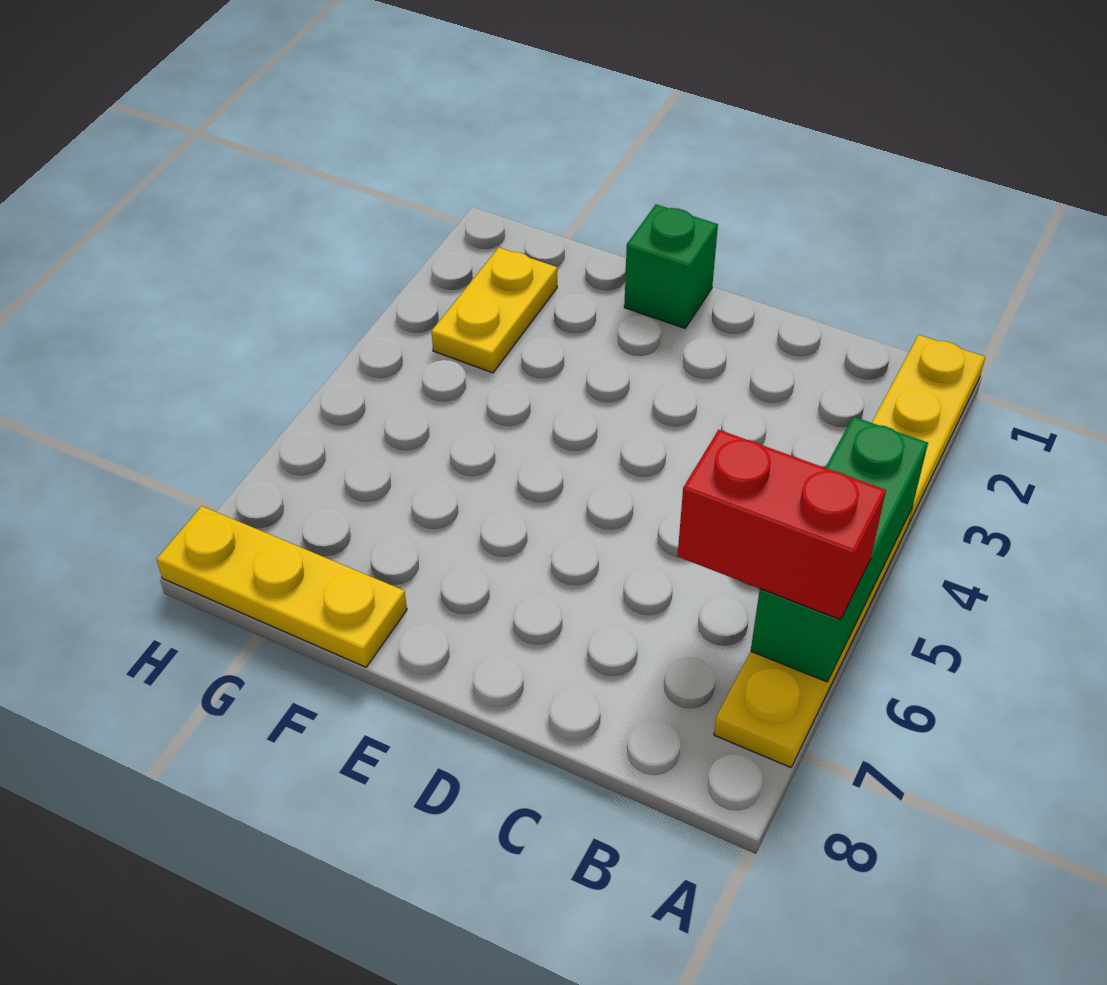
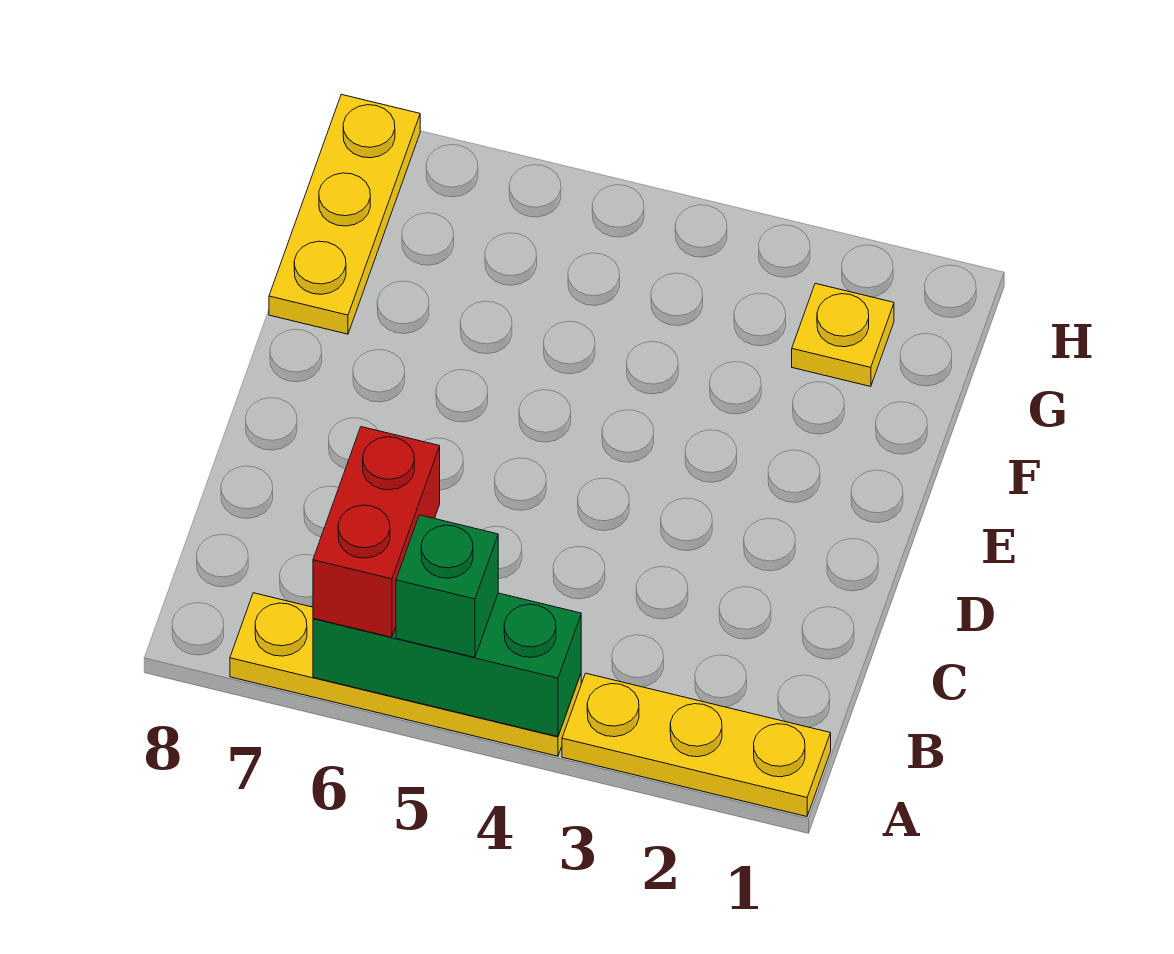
green 1x1 brick [624,204,718,328] -> green 1x1 brick moved to [396,515,498,657]
yellow 1x2 plate [431,248,557,373] -> yellow 1x1 plate [792,283,894,387]

